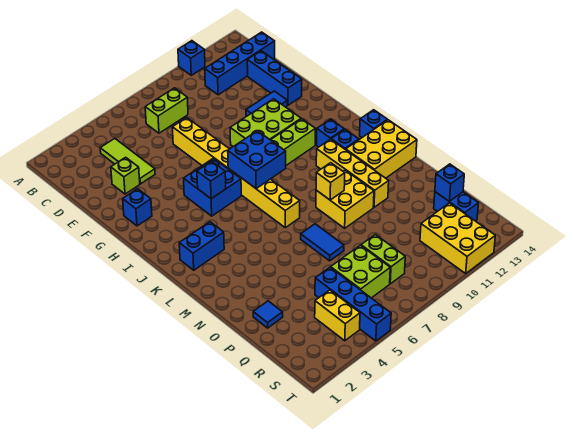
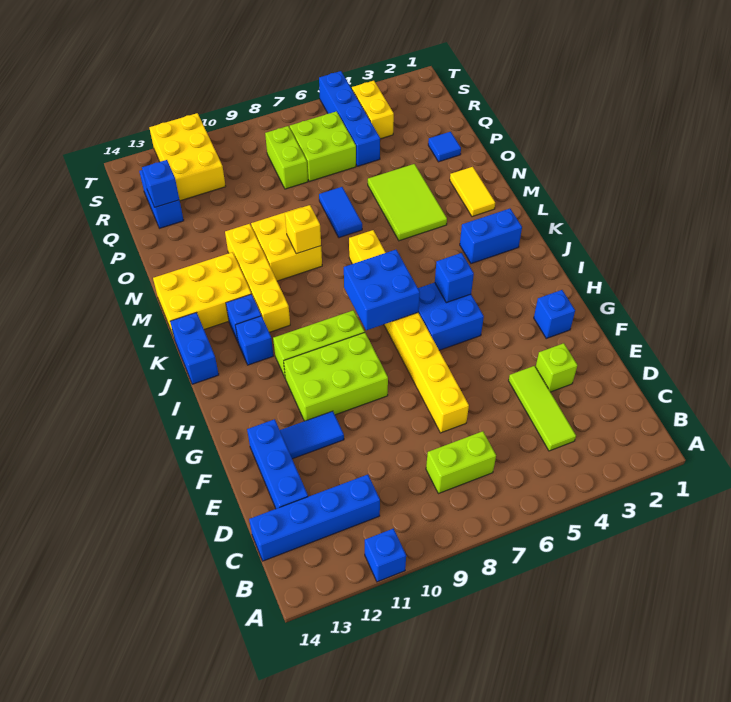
blue 1x1 brick [360,110,387,138] -> blue 1x2 brick [170,313,219,384]
none -> yellow 1x2 tile [450,167,495,217]
none -> lime 2x3 tile [368,164,447,241]

